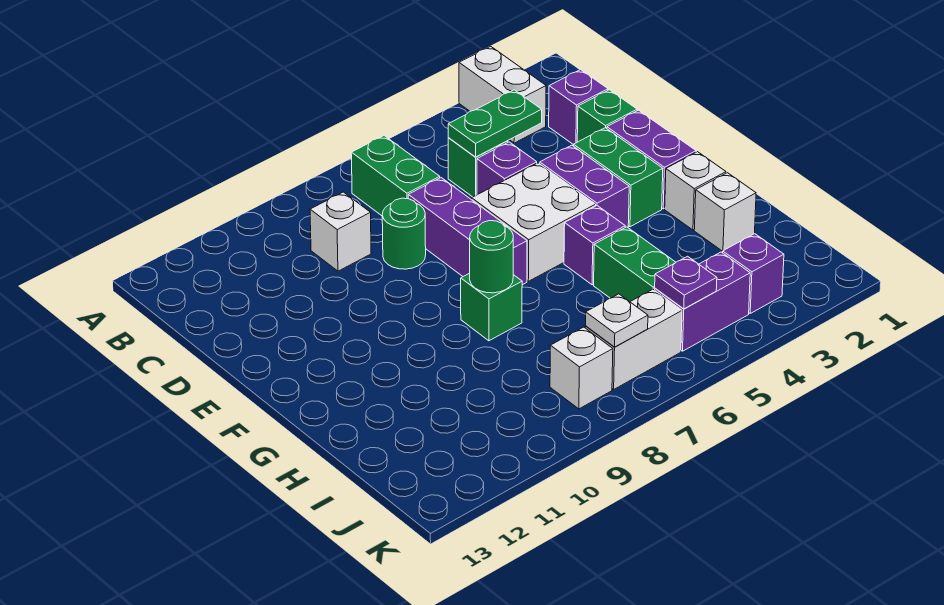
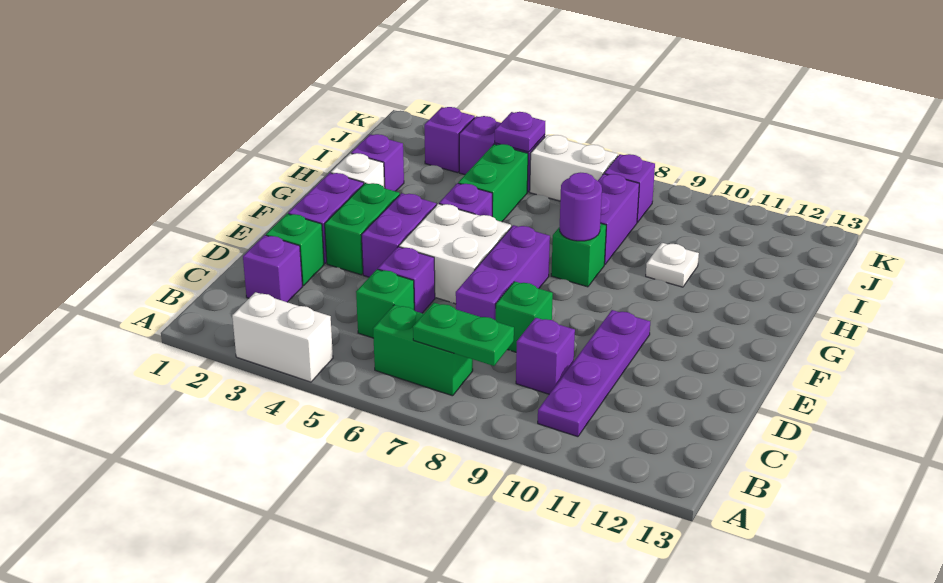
white 1x2 brick [459,46,546,143] -> white 1x2 brick turned to [232,292,333,382]
green 1x2 brick [351,136,440,216] -> green 1x2 brick turned to [373,305,473,396]
none -> purple 1x4 plate [538,310,650,437]
green 1x2 plate [448,90,542,157] -> green 1x2 plate moved to [413,303,514,366]
white 1x1 brick [310,192,371,271] -> purple 1x1 brick [516,318,575,394]
green 1x1 round brick [382,198,426,269] -> green 1x1 brick [496,281,553,352]
green 1x1 round brick [470,221,513,293] -> purple 1x1 round brick [560,173,602,241]
white 1x1 brick [694,173,756,251] -> purple 1x1 brick [351,134,404,191]
none -> purple 1x2 brick [598,174,639,265]
white 1x1 plate [586,294,648,347] -> white 1x1 plate moved to [646,243,699,287]
white 1x1 brick [550,327,613,409] -> purple 1x1 brick [604,154,655,223]

